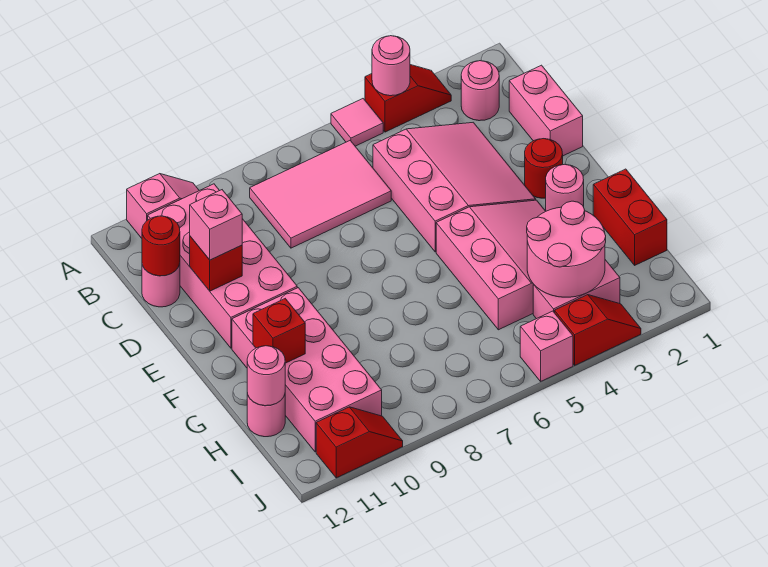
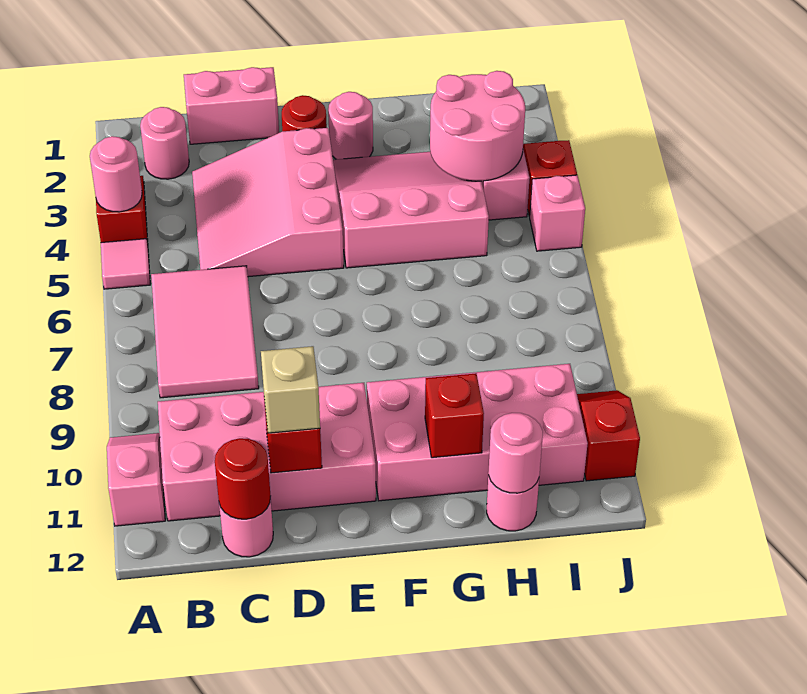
pink 3x3 slope [373,122,536,252] -> pink 3x3 slope turned to [192,128,344,277]
pink 1x1 brick [190,190,242,260] -> tan 1x1 brick [261,346,320,433]
red 1x2 brick [593,169,667,265] -> none

